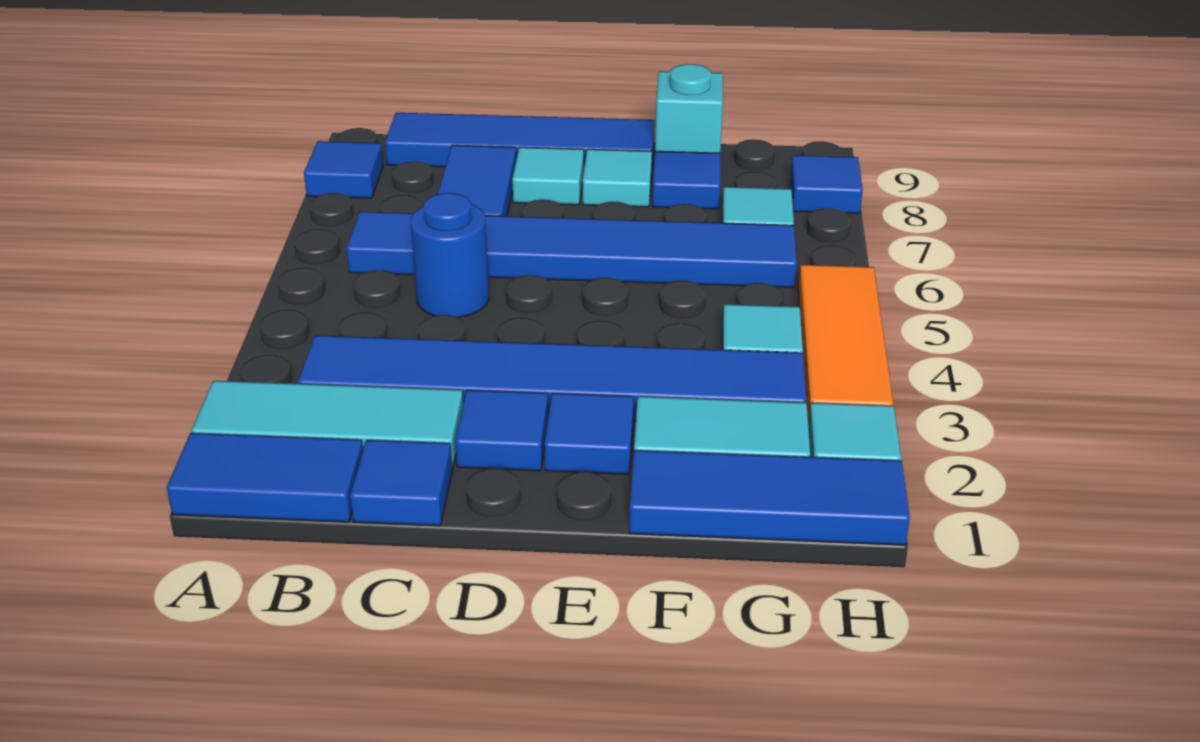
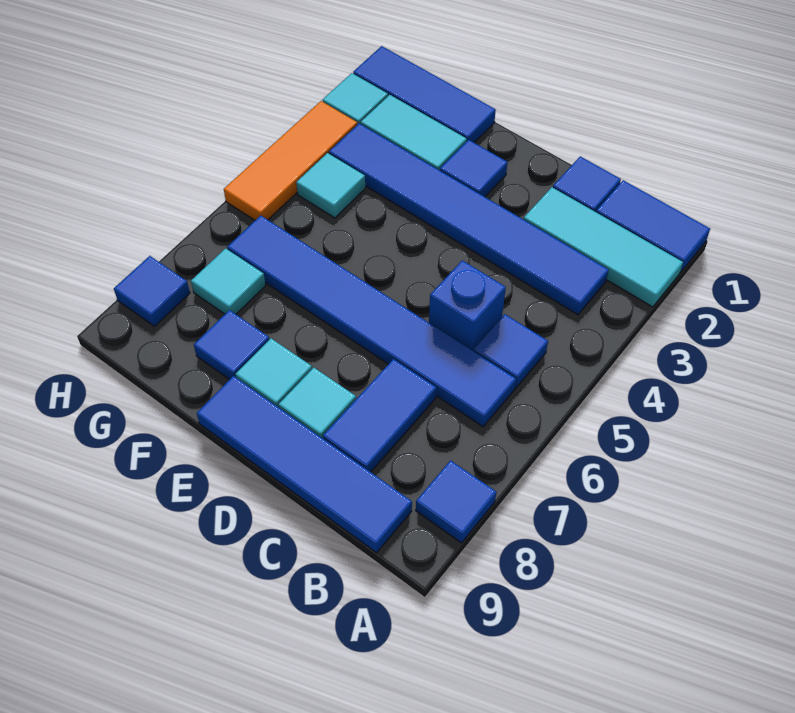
blue 1x1 round brick [411,193,489,318] -> blue 1x1 brick [429,260,506,351]
blue 1x1 tile [456,390,548,471] -> blue 1x1 tile moved to [474,314,548,388]
cyan 1x1 brick [655,64,723,153] -> none

